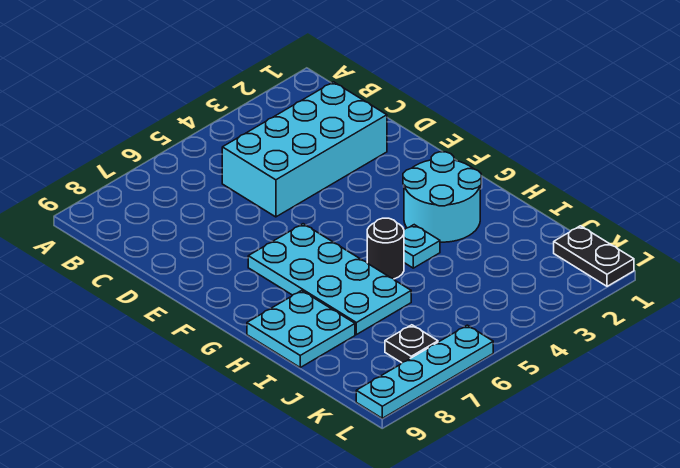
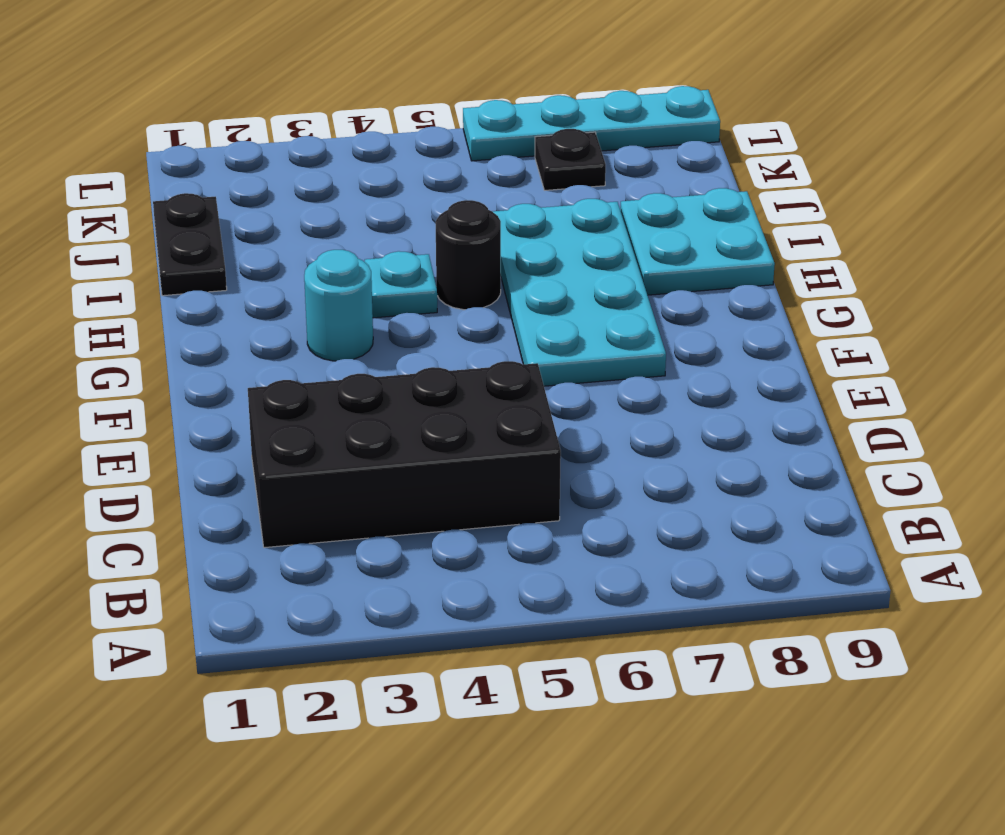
cyan 2x4 brick [222,82,387,217] -> black 2x4 brick [248,361,561,548]
cyan 2x2 round brick [403,152,481,242] -> cyan 1x1 round brick [304,250,373,361]
black 1x2 plate [554,226,634,286] -> black 1x2 plate moved to [153,193,227,296]

